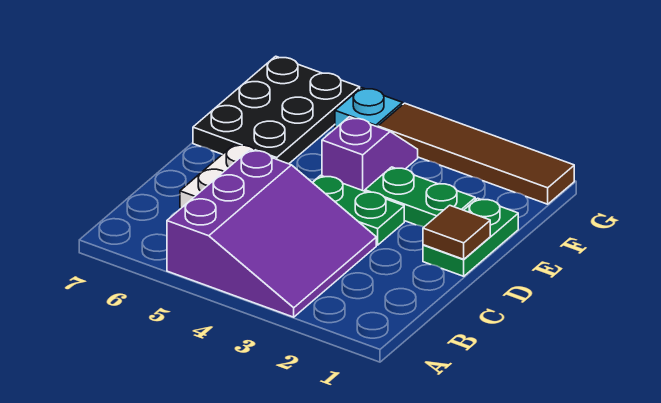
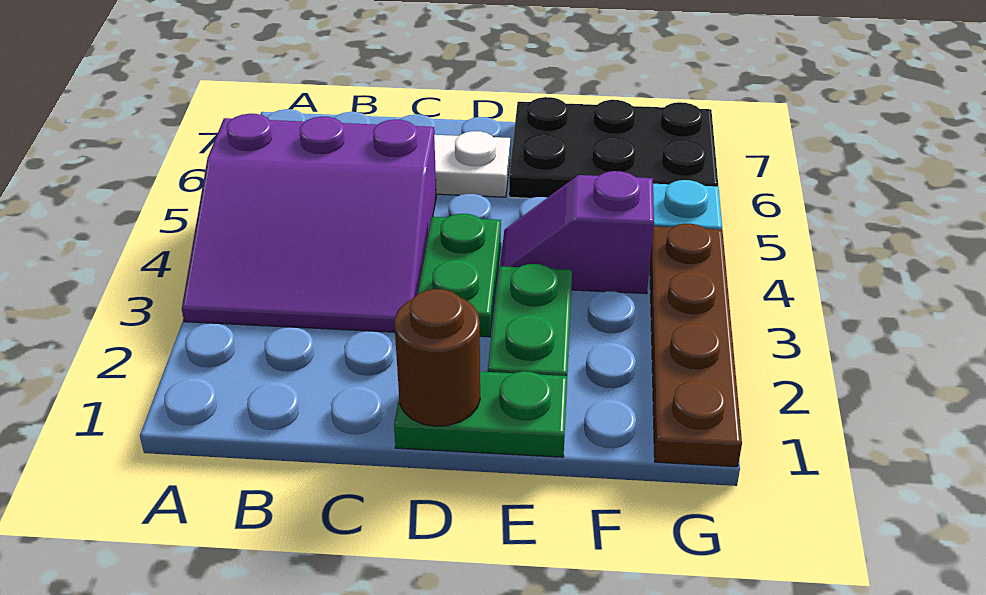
brown 1x1 tile [423,205,490,259] -> brown 1x1 round brick [394,289,480,426]
purple 1x2 slope [322,117,418,191] -> purple 1x2 slope turned to [500,171,654,294]
brown 1x4 tile [378,103,574,204] -> brown 1x4 plate [650,224,742,467]

